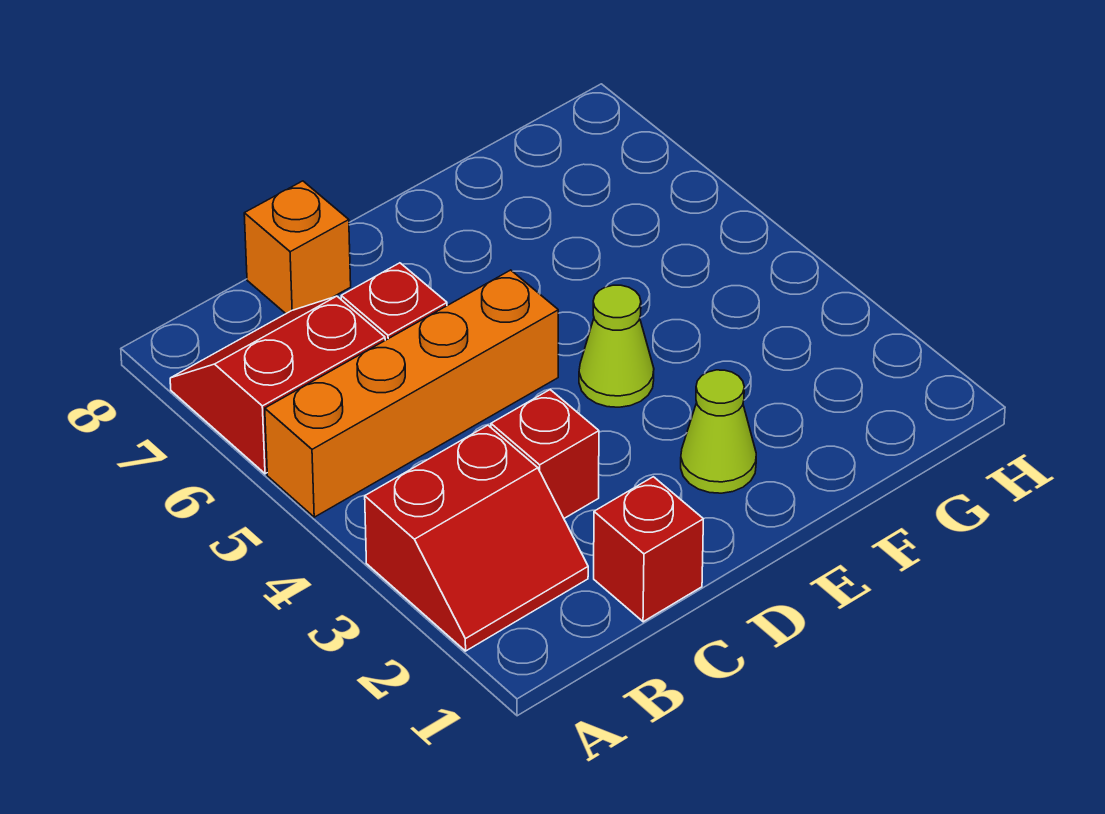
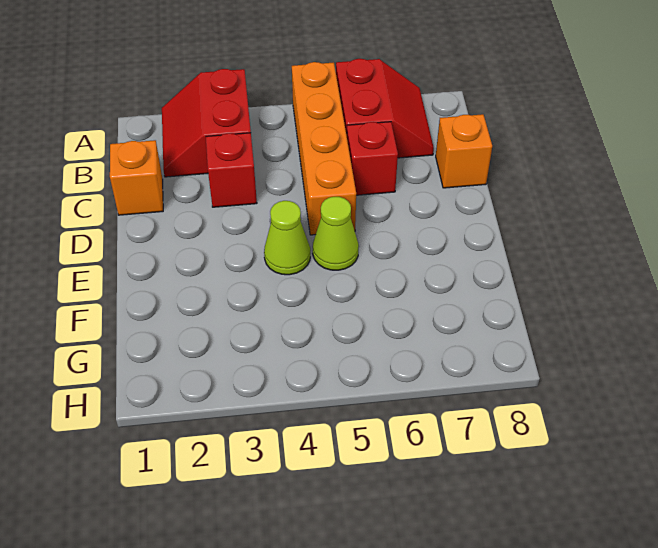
red 1x1 brick [594,477,703,622] -> orange 1x1 brick [110,140,163,215]
lime 1x1 cone [681,370,756,493] -> lime 1x1 cone moved to [313,197,359,270]

